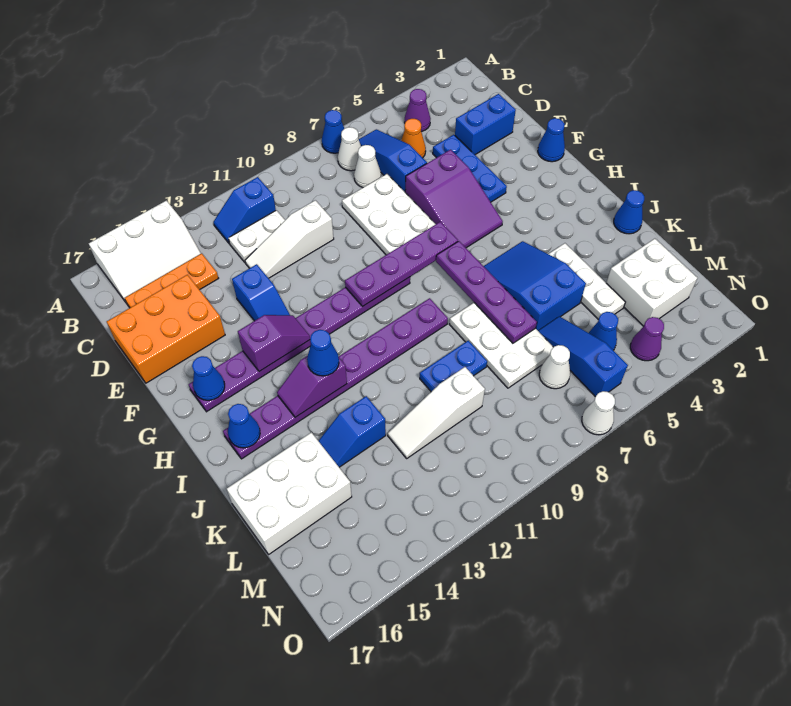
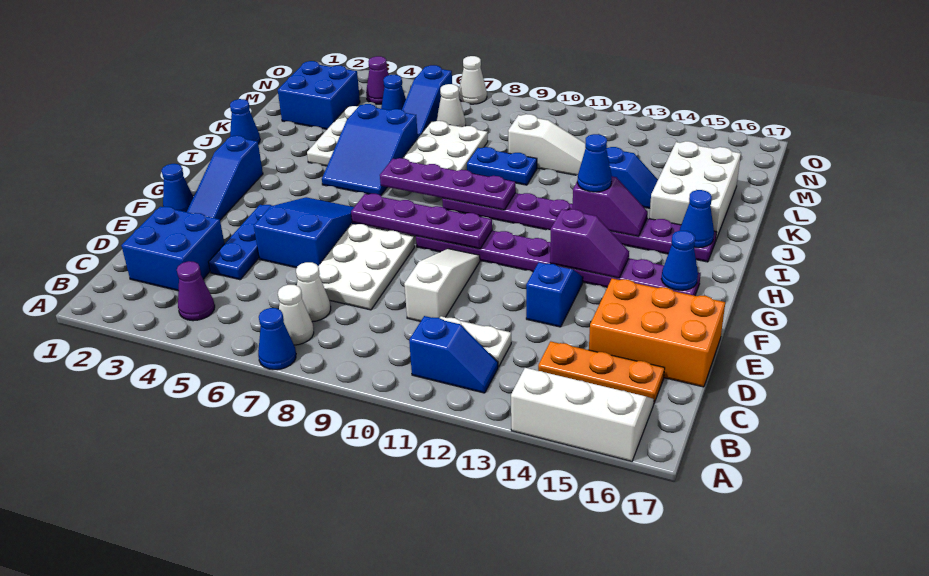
blue 1x3 slope [359,129,427,192] -> blue 1x3 slope moved to [187,136,263,220]
orange 1x1 cone [401,119,426,158] -> none
blue 1x2 brick [455,94,516,155] -> blue 2x2 brick [121,207,224,291]
white 1x3 slope [245,200,334,278] -> white 1x3 slope turned to [404,249,480,321]
purple 2x3 slope [405,150,503,248] -> blue 2x3 slope [254,197,357,268]
purple 1x2 slope [238,315,310,371] -> purple 1x2 slope turned to [550,209,629,278]
purple 1x4 plate [436,241,537,343] -> purple 1x4 plate turned to [380,158,515,210]
white 2x3 brick [227,432,352,555] -> white 2x3 brick turned to [649,141,741,239]
white 2x2 brick [606,239,697,326] -> blue 2x2 brick [278,61,360,129]

